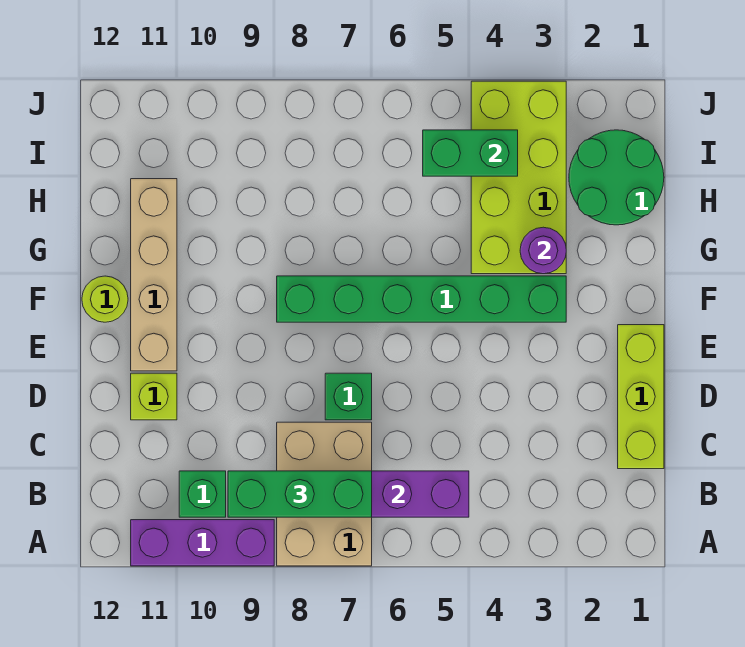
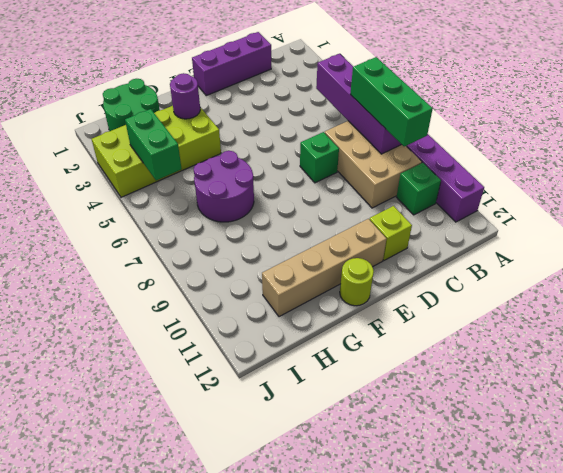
tan 2x3 brick [277,422,372,566] -> tan 2x3 brick turned to [325,121,422,208]
lime 1x3 brick [618,325,664,469] -> purple 1x3 brick [192,32,271,96]
green 1x6 brick [277,276,566,322] -> none
none -> purple 2x2 round brick [194,151,254,222]

